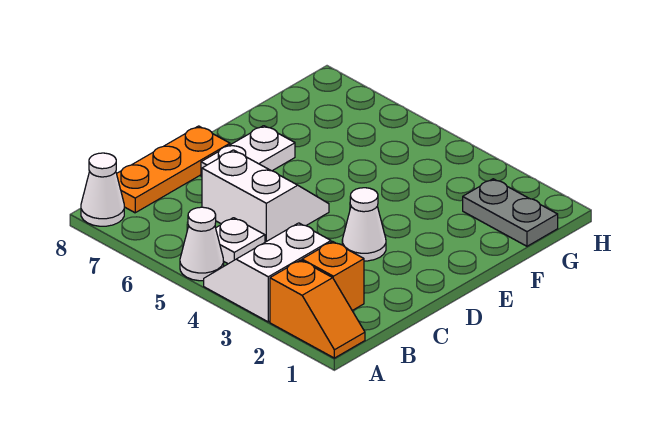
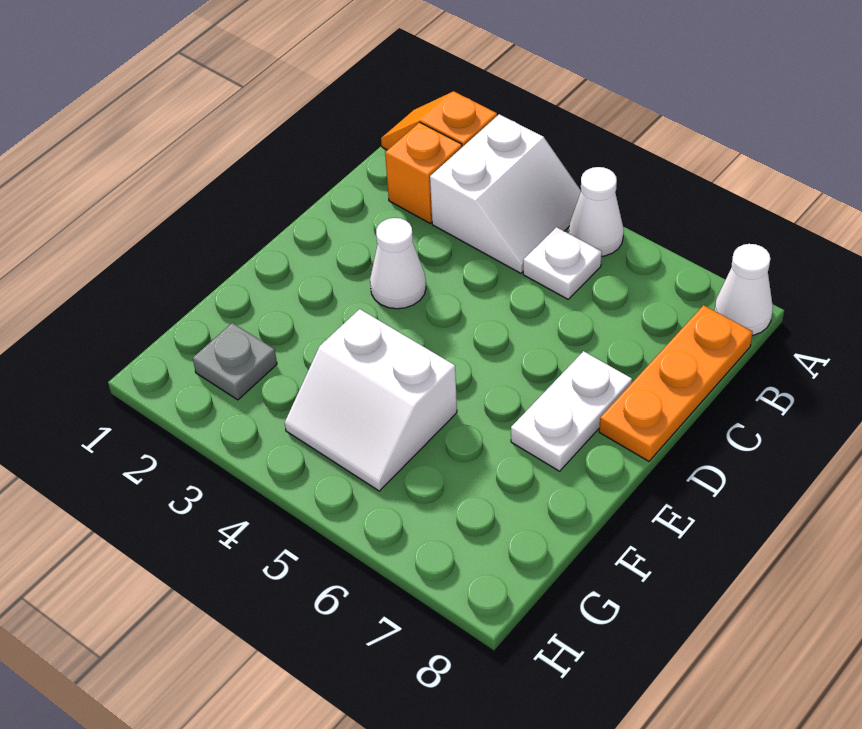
white 2x2 slope [202,150,329,242] -> white 2x2 slope moved to [285,309,457,491]
grey 1x2 plate [463,179,558,246] -> grey 1x1 plate [193,323,277,400]

